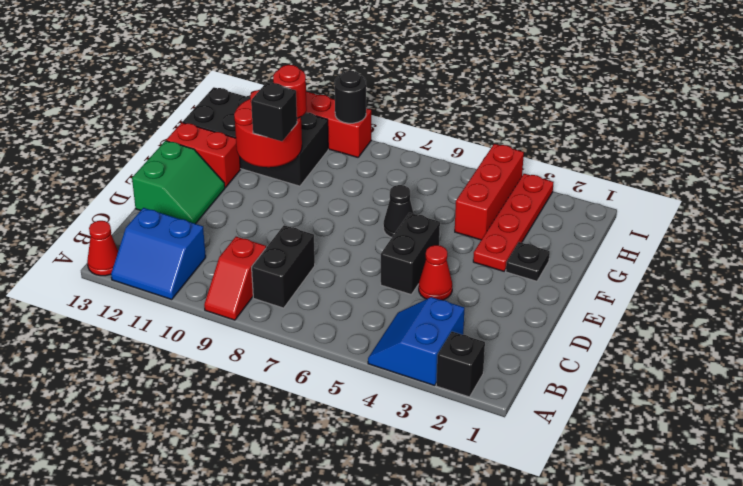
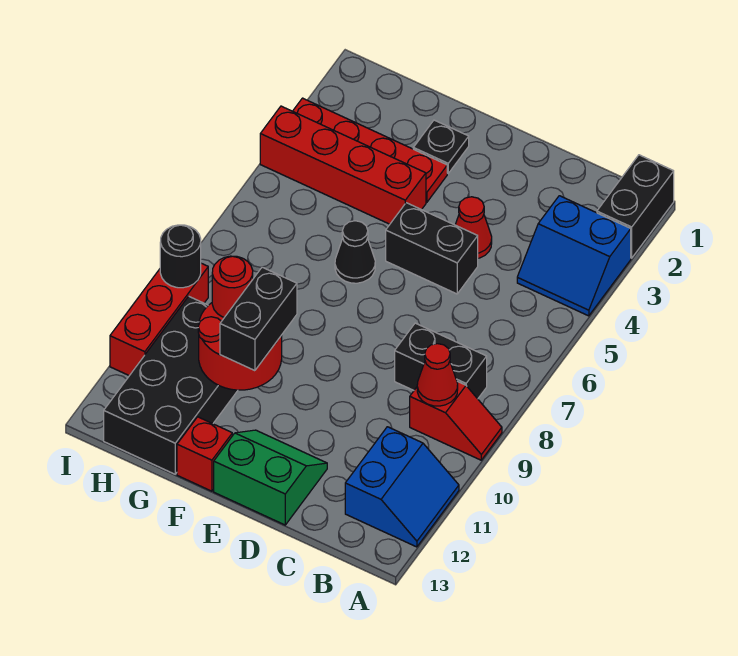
black 1x1 brick [436,332,485,397] -> black 1x2 brick [597,155,674,258]
red 1x1 cone [87,221,118,276] -> red 1x1 cone moved to [417,344,458,406]
black 1x1 brick [251,82,297,141] -> black 1x2 brick [220,267,297,371]
red 1x2 brick [166,122,241,188] -> red 1x1 brick [177,417,232,491]
red 1x3 brick [455,144,524,240] -> red 1x4 brick [260,106,426,224]

